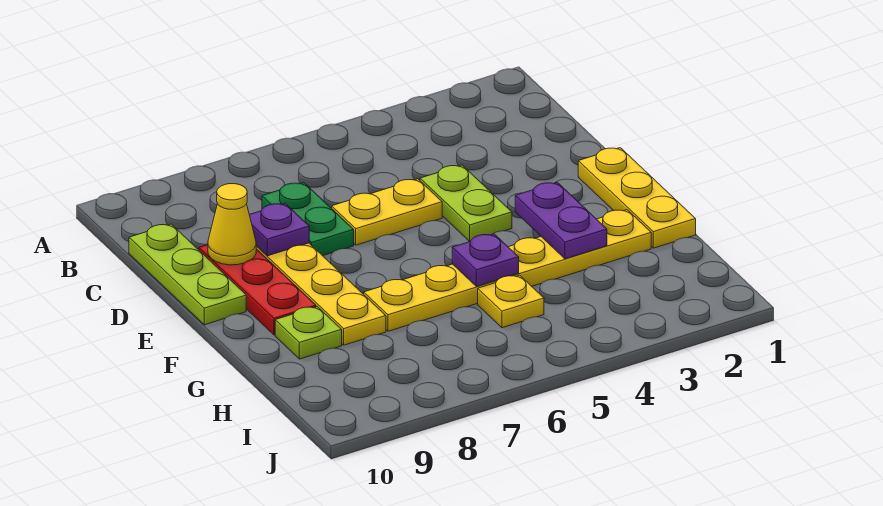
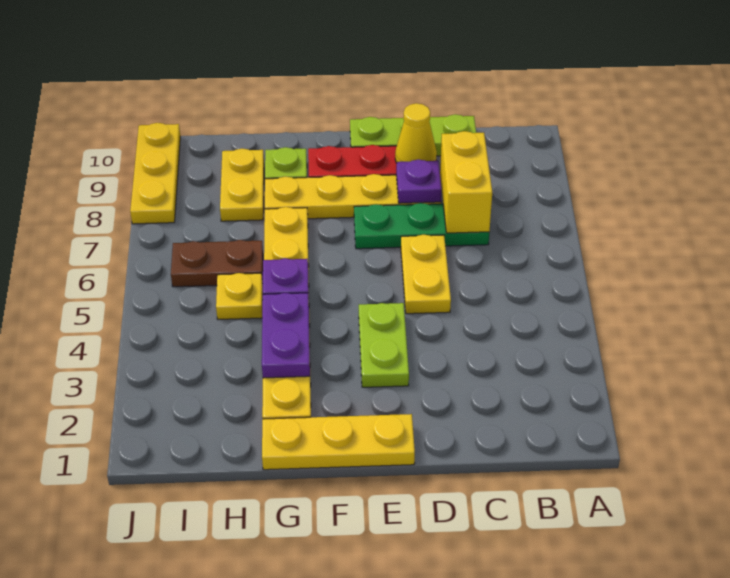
green 1x2 plate [262,183,354,256] -> green 1x3 plate [354,203,489,249]
none -> yellow 1x2 brick [440,131,492,233]
lime 1x2 plate [420,165,512,242] -> lime 1x2 plate turned to [359,303,409,387]
purple 1x2 plate [515,182,607,259] -> purple 1x2 plate turned to [262,293,310,378]
none -> brown 1x2 plate [171,240,263,287]
none -> yellow 1x2 plate [220,149,264,221]
none -> yellow 1x3 plate [130,123,180,224]

